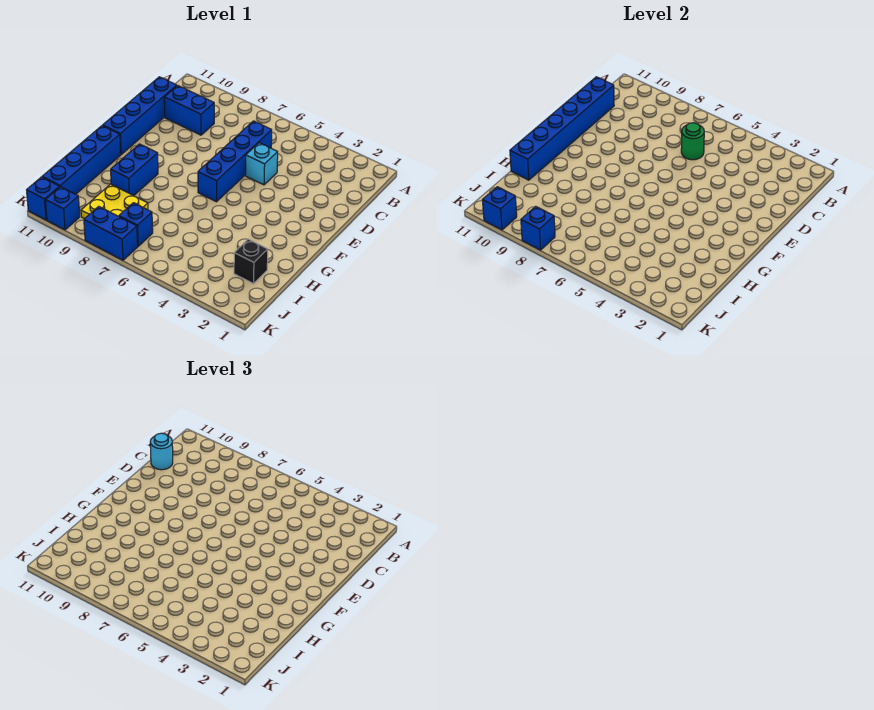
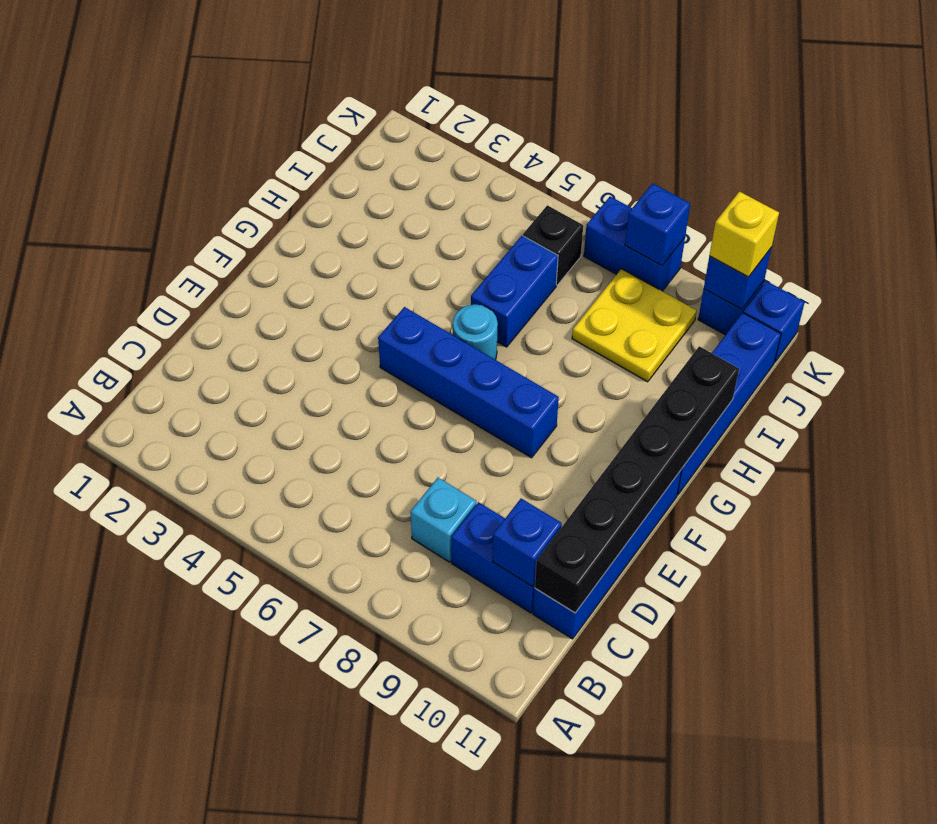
blue 1x4 brick [198,121,272,202] -> blue 1x4 brick turned to [378,307,559,458]
green 1x1 round brick [681,123,704,160] -> none
blue 1x6 brick [510,77,614,180] -> black 1x6 brick [535,346,739,613]
cyan 1x1 round brick [150,433,173,470] -> cyan 1x1 round brick moved to [453,304,498,360]
cyan 1x1 brick [246,143,278,185] -> cyan 1x1 brick moved to [410,478,476,562]
blue 1x2 brick [111,144,158,196] -> blue 1x2 brick moved to [471,236,558,347]
black 1x1 brick [234,239,268,284] -> black 1x1 brick moved to [523,205,583,285]
blue 1x1 brick [119,203,153,246] -> blue 1x1 brick moved to [493,499,562,587]
none -> yellow 1x1 brick [709,191,779,277]

